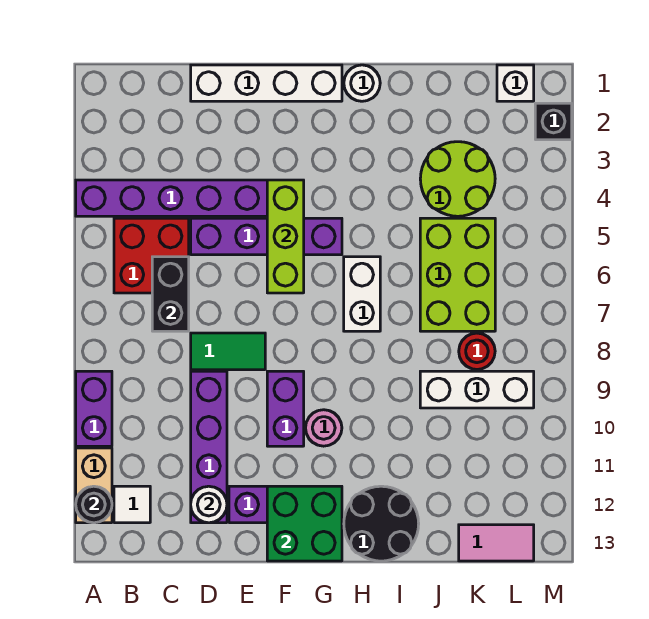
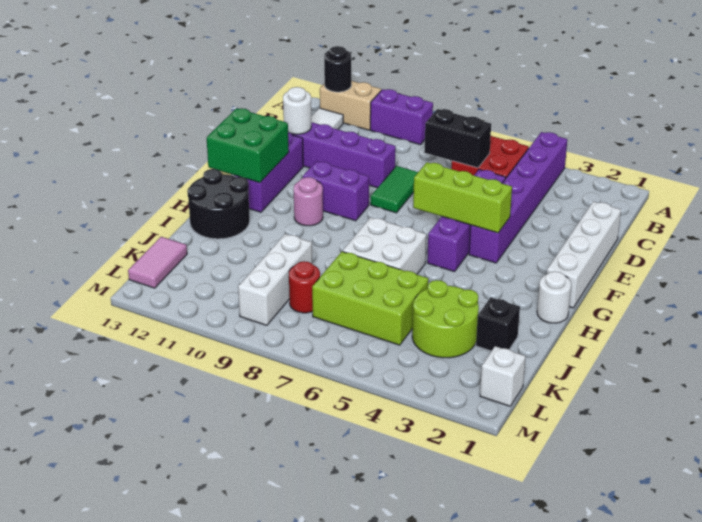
white 1x2 brick [344,257,380,331] -> white 2x2 brick [343,217,426,275]
black 1x1 brick [535,103,572,140] -> black 1x1 brick moved to [476,298,520,351]

